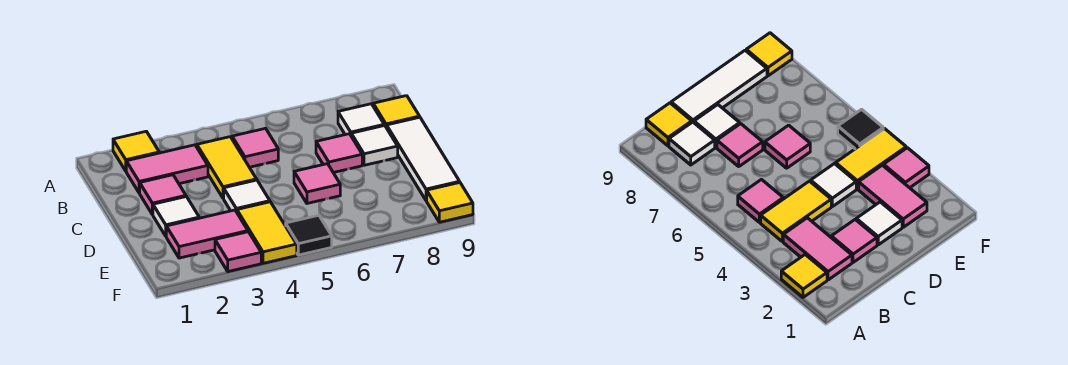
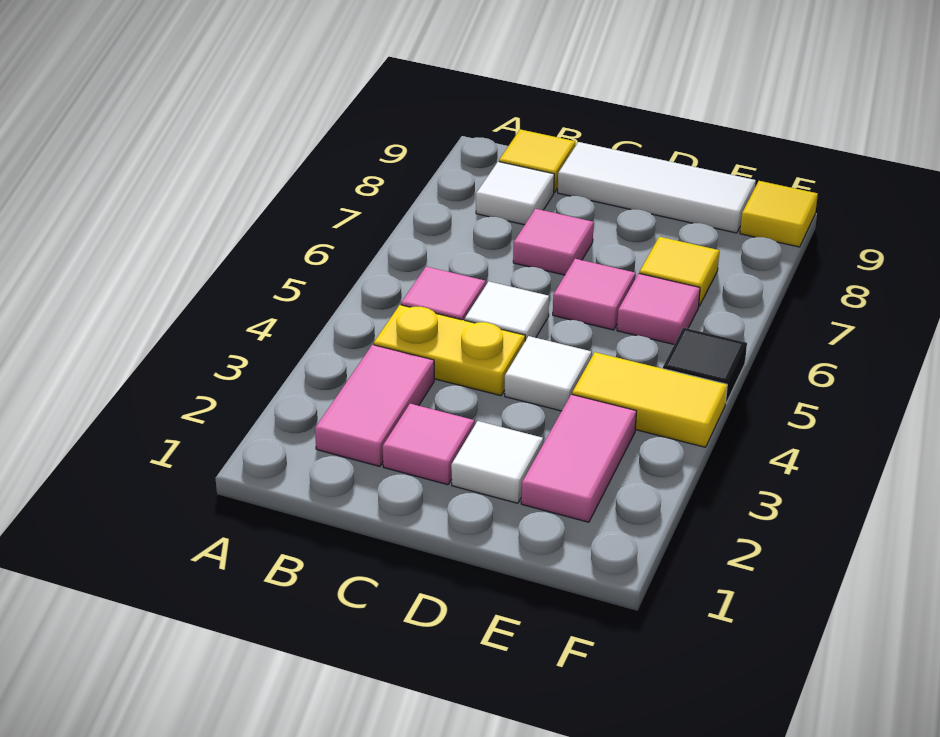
yellow 1x1 tile [113,131,159,171] -> yellow 1x1 tile moved to [639,237,719,306]
yellow 1x2 tile [197,137,257,198] -> yellow 1x2 plate [374,305,525,396]
white 1x1 tile [351,125,398,165] -> white 1x1 tile moved to [465,281,549,341]
pink 1x1 tile [215,232,261,272] -> pink 1x1 tile moved to [617,274,700,344]

